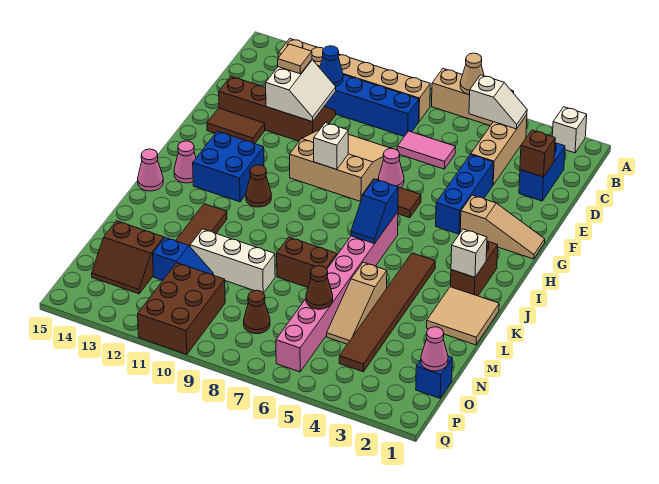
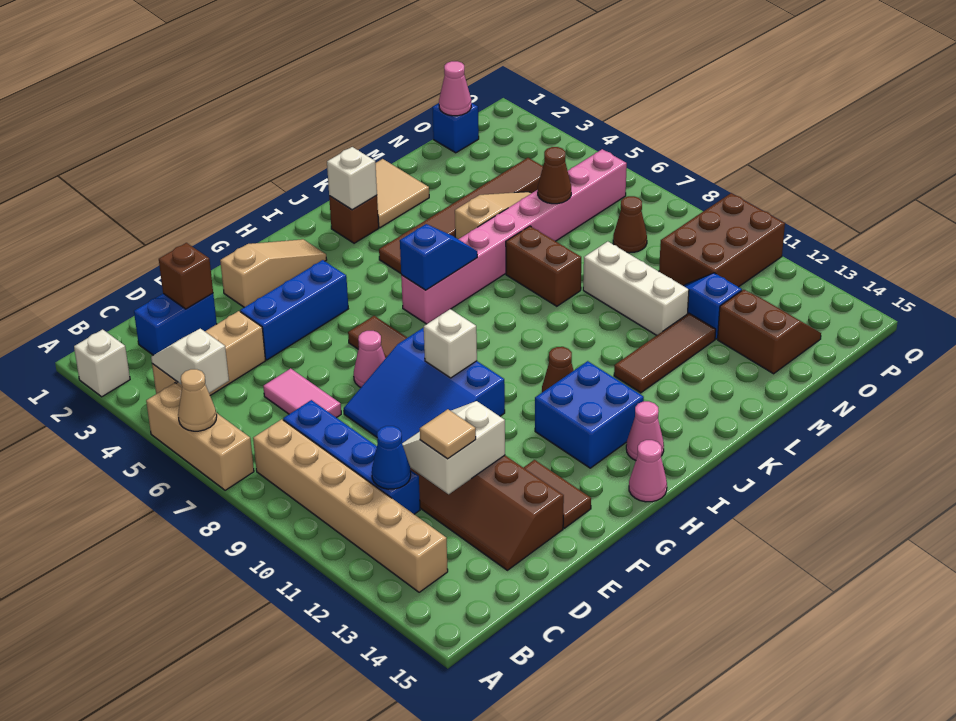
tan 3x3 slope [290,130,391,202] -> blue 3x3 slope [344,327,505,443]
tan 1x3 slope [460,195,545,259] -> tan 1x3 slope turned to [220,239,327,307]
brown 1x2 brick [451,241,498,296] -> brown 1x1 brick [329,195,379,243]
pink 1x1 cone [138,149,163,191] -> pink 1x1 cone moved to [629,440,667,502]

